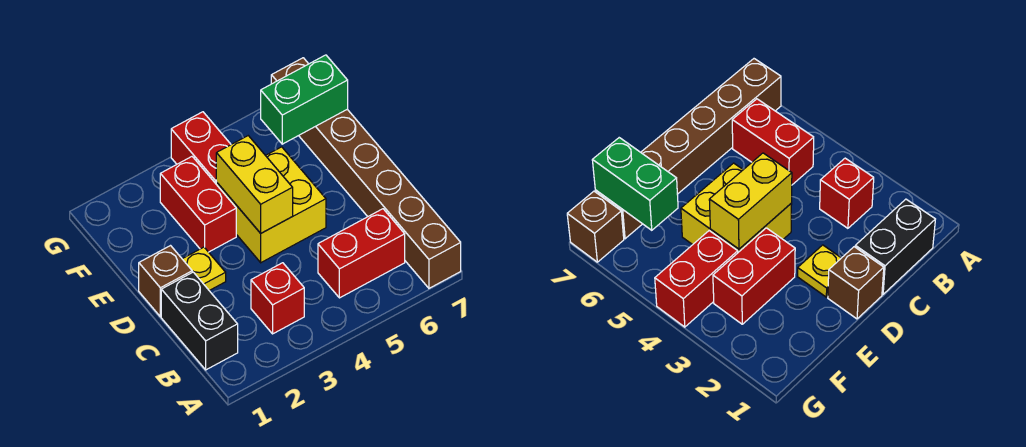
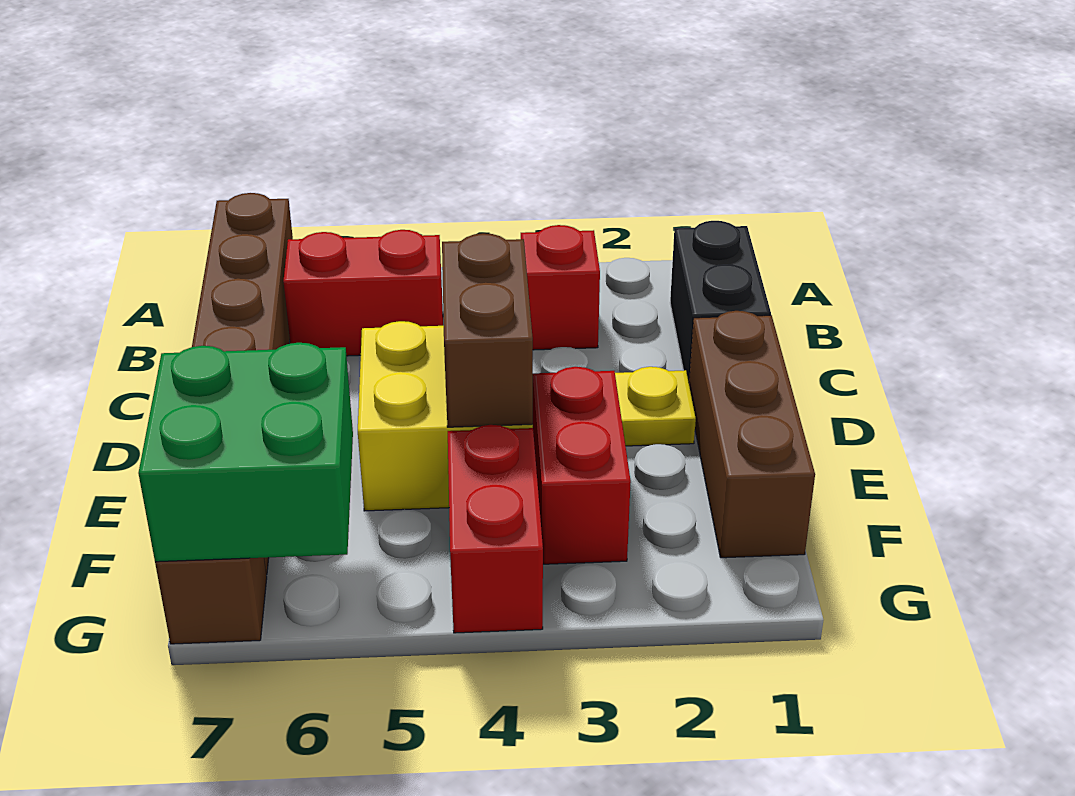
brown 1x1 brick [139,246,192,317] -> brown 1x3 brick [689,311,815,558]
yellow 1x2 brick [216,136,293,233] -> brown 1x2 brick [442,233,533,427]
green 1x2 brick [261,55,348,144] -> green 2x2 brick [138,343,353,562]

